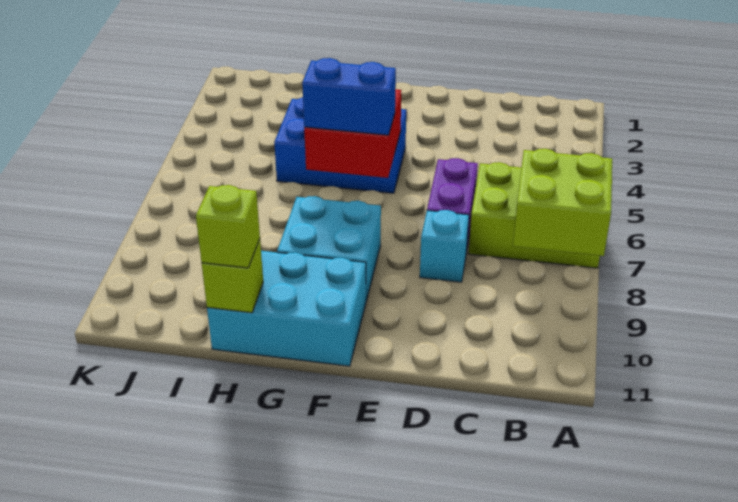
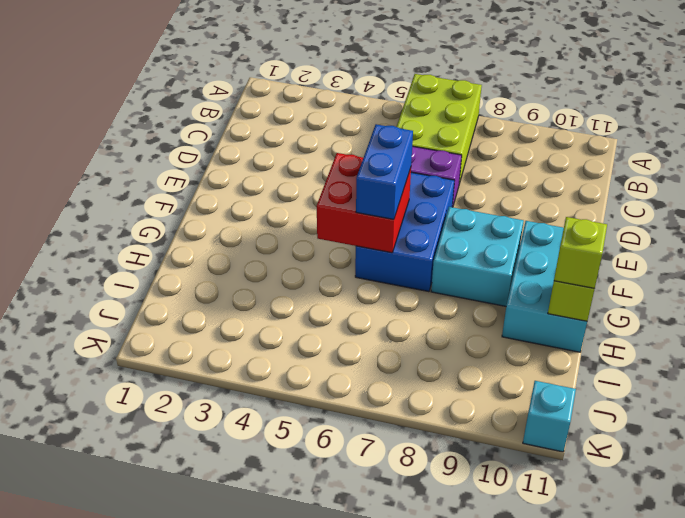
lime 2x2 brick [513,149,612,256] -> none
cyan 1x1 brick [420,210,469,282] -> cyan 1x1 brick moved to [523,381,576,452]
blue 2x3 brick [274,97,406,193] -> blue 2x3 brick moved to [355,173,454,292]

